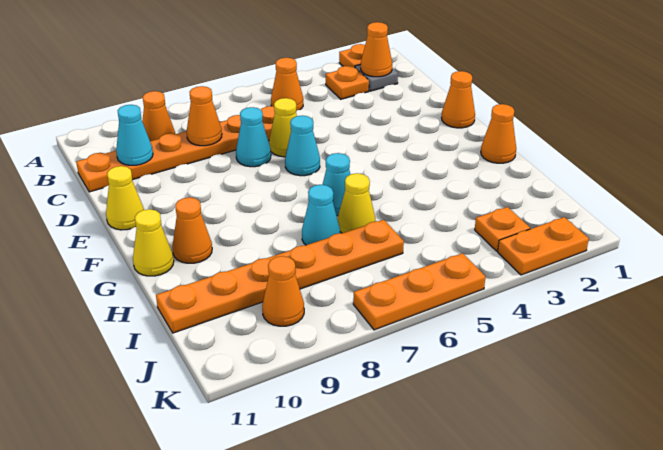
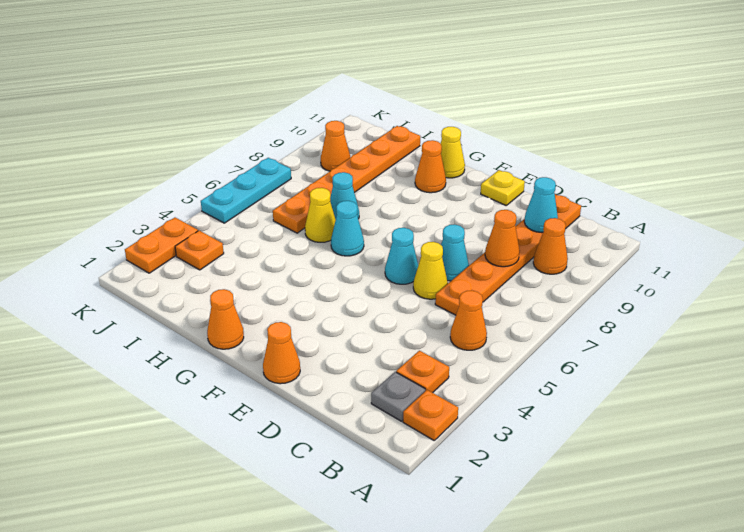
orange 1x1 cone [361,22,392,77] -> none
yellow 1x1 cone [106,166,144,230] -> yellow 1x1 plate [481,170,525,205]
orange 1x3 plate [353,253,486,330] -> cyan 1x3 plate [201,158,291,223]

